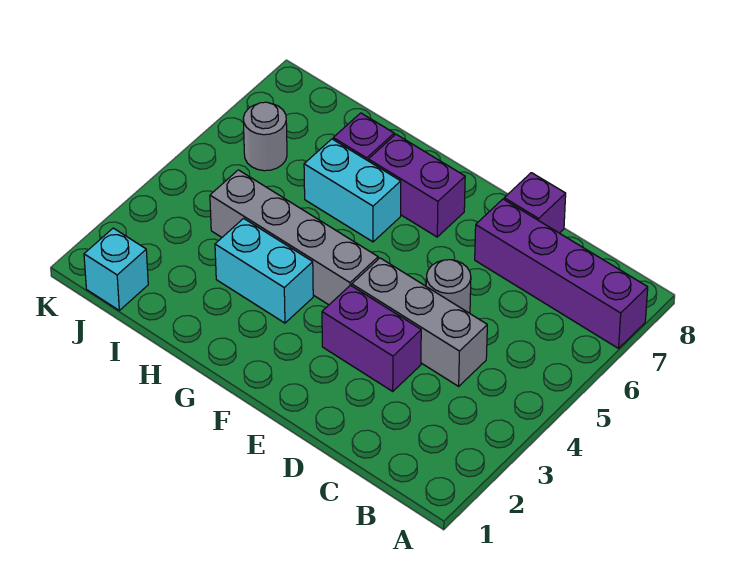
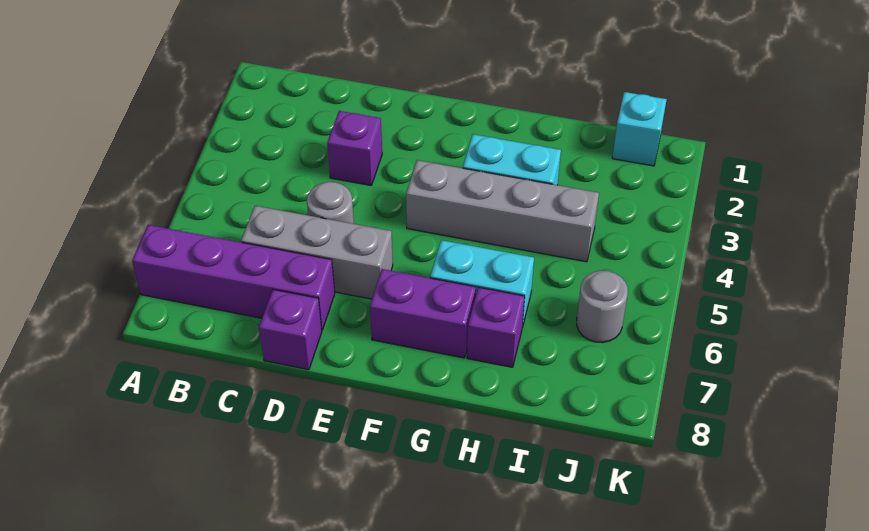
grey 1x3 brick [352,258,487,386] -> grey 1x3 brick moved to [241,206,393,299]
purple 1x2 brick [322,285,421,391] -> purple 1x1 brick [327,111,382,185]

